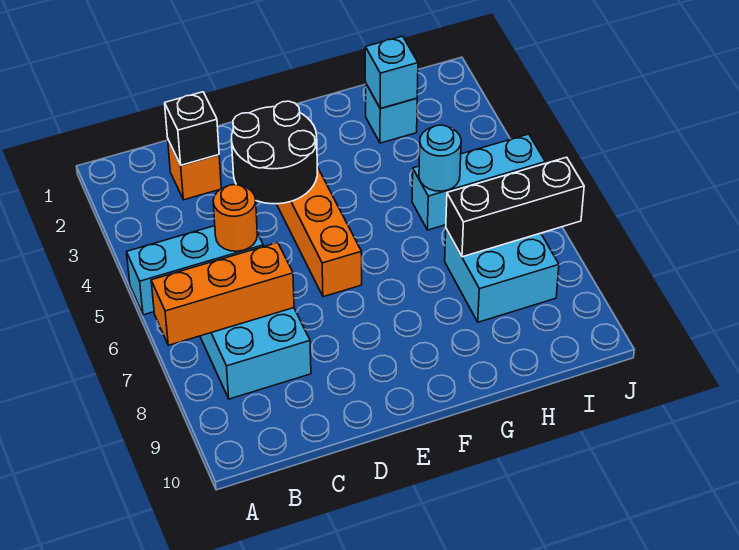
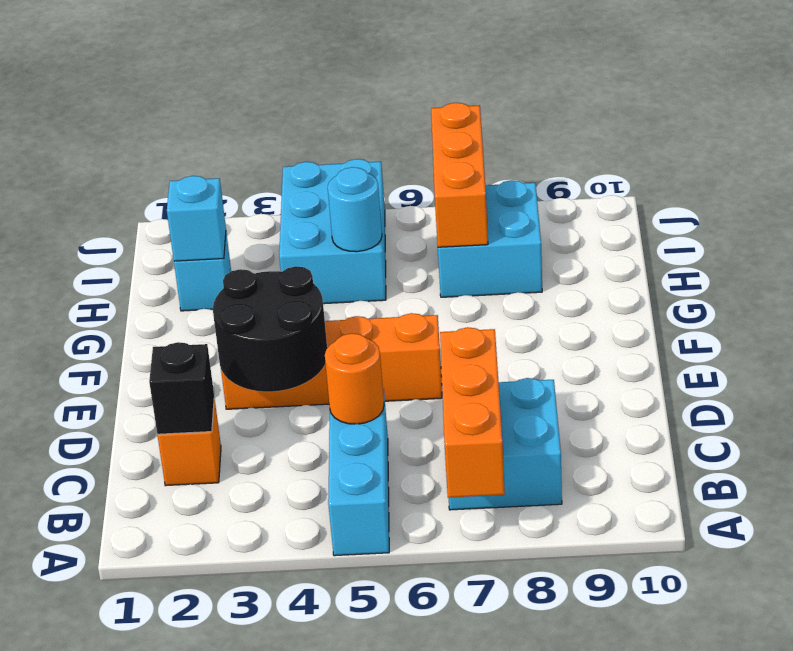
cyan 1x3 brick [412,134,545,230] -> cyan 2x3 brick [279,159,386,304]
black 1x3 brick [446,157,584,257] -> orange 1x3 brick [431,103,488,247]

